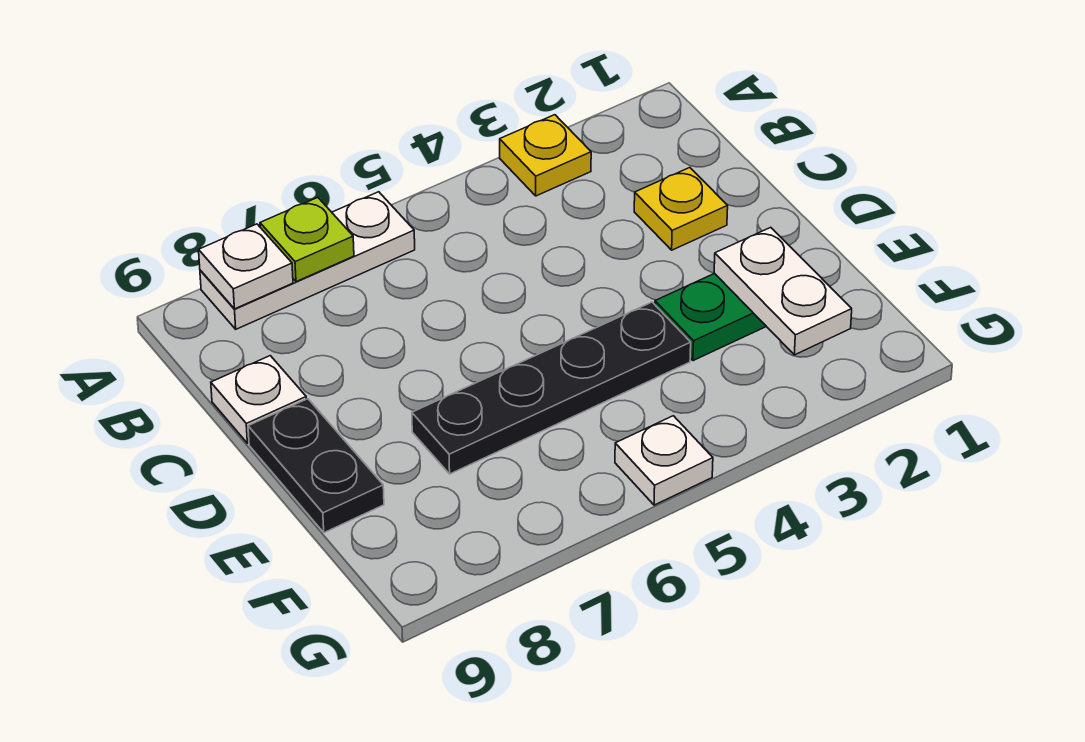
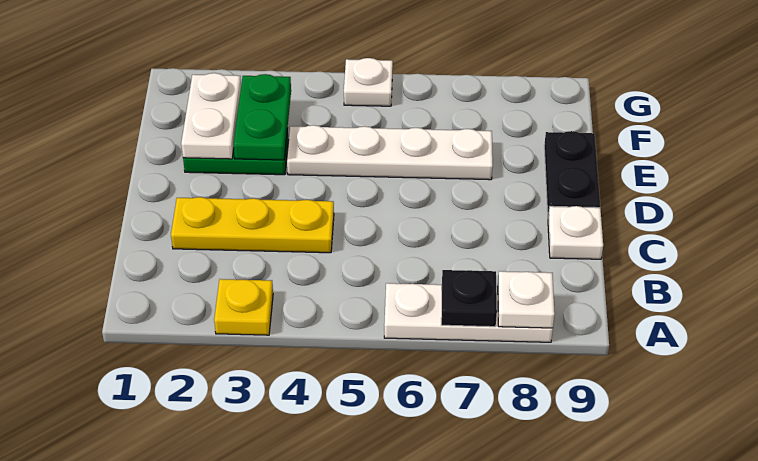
lime 1x1 plate [260,197,354,282] -> black 1x1 plate [441,270,497,327]
yellow 1x1 plate [634,168,728,250] -> yellow 1x3 plate [171,197,334,253]
none -> green 1x2 plate [234,74,291,160]
black 1x4 plate [412,302,691,474] -> white 1x4 plate [287,125,493,180]

